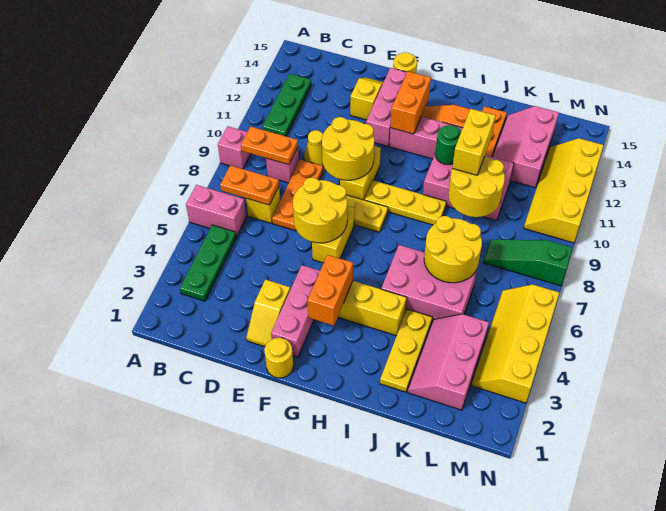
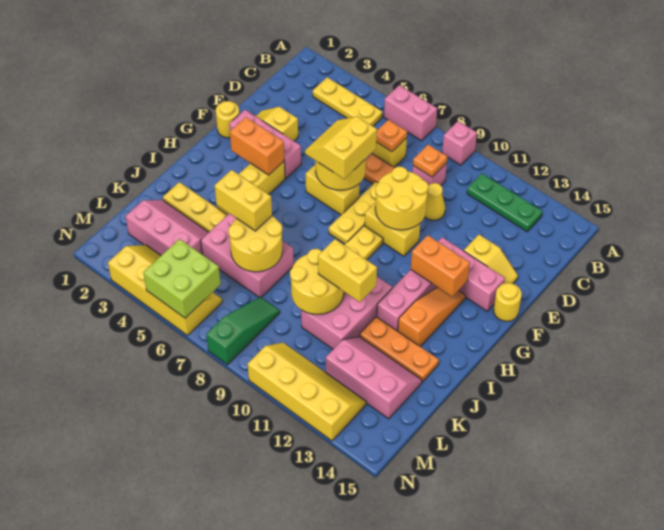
pink 1x2 brick [186,185,246,237] -> pink 1x2 brick turned to [384,85,437,141]
green 1x3 plate [180,225,236,301] -> yellow 1x3 plate [313,77,383,126]
orange 1x2 plate [220,165,279,205] -> orange 1x1 plate [376,120,407,152]
orange 1x2 plate [241,126,298,165] -> orange 1x1 plate [413,145,447,177]
none -> yellow 2x2 slope [305,117,377,179]
pink 2x3 brick [381,245,477,321] -> pink 2x3 brick turned to [201,213,294,297]
green 1x1 round brick [435,125,461,165] -> none
none -> yellow 1x2 brick [215,170,272,231]
none -> lime 2x2 brick [143,239,221,318]

